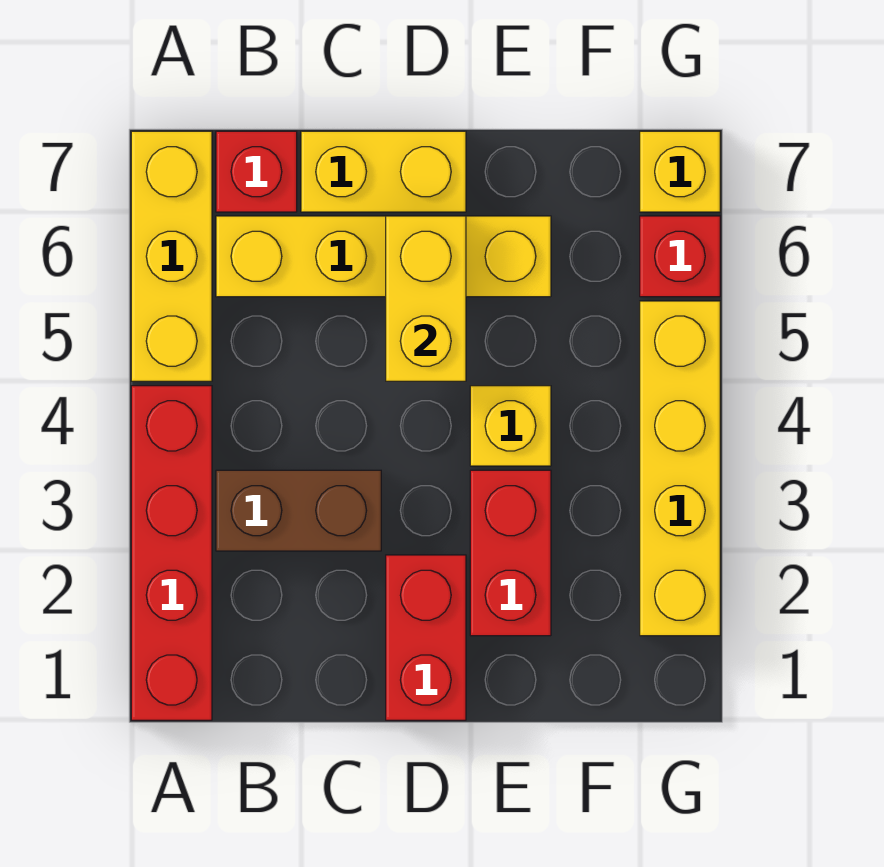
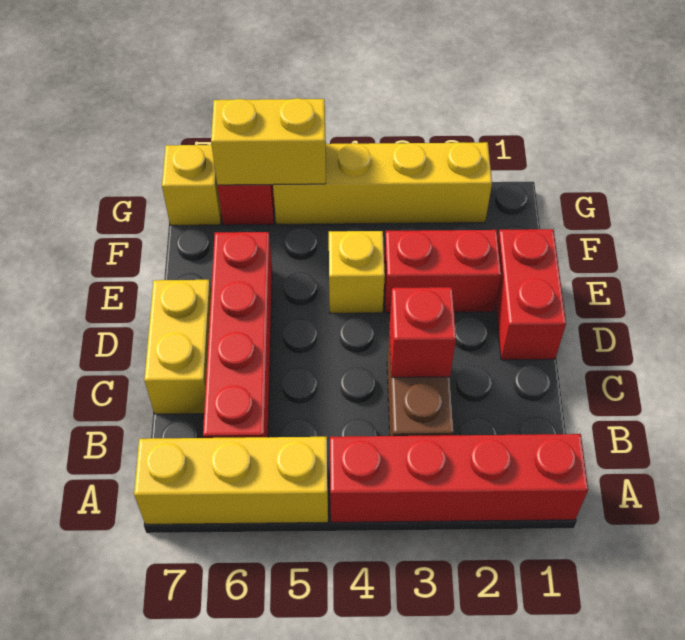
yellow 1x4 brick [216,216,551,297] -> red 1x4 brick [203,232,272,438]
red 1x1 brick [216,131,297,212] -> red 1x1 brick moved to [389,287,456,377]
red 1x2 brick [386,555,466,720] -> red 1x2 brick turned to [496,229,566,360]
yellow 1x2 brick [386,216,466,381] -> yellow 1x2 brick moved to [211,98,326,185]

